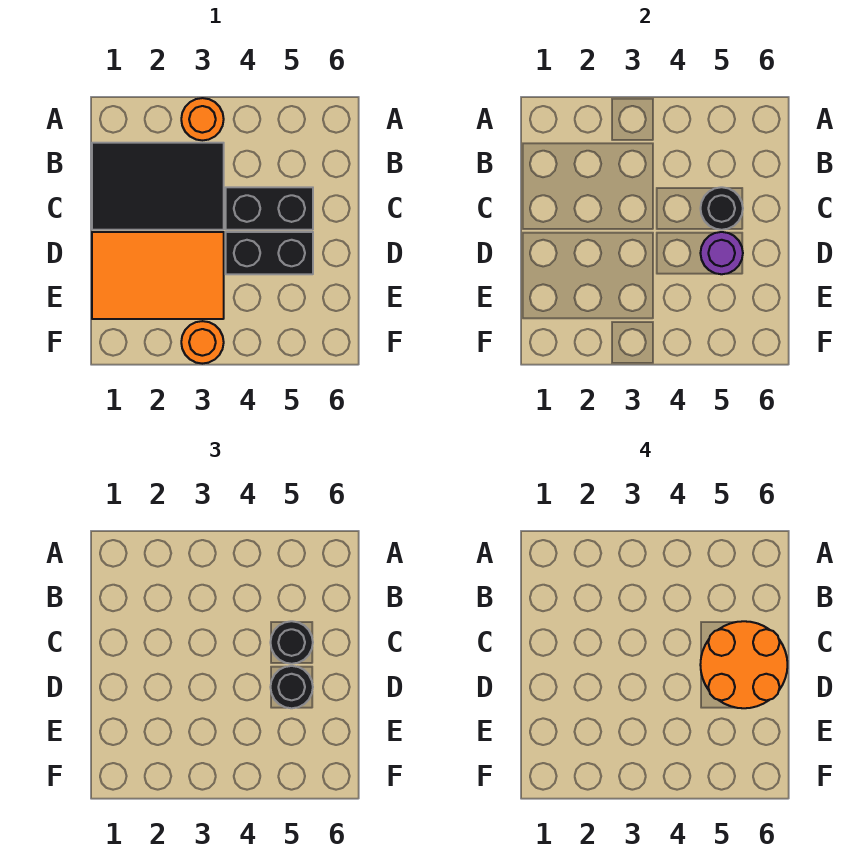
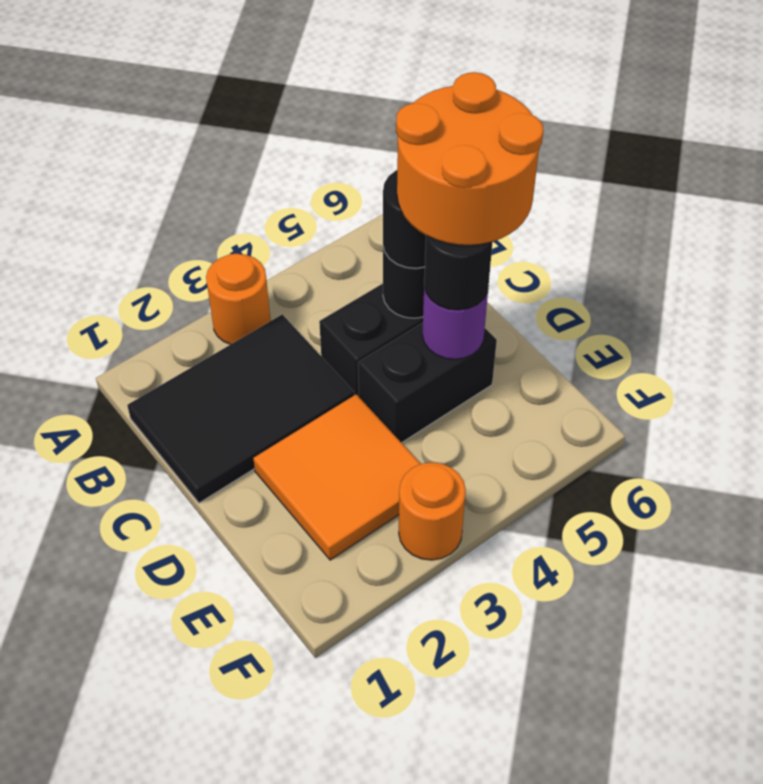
orange 2x3 tile [92,232,224,319] -> orange 2x2 tile [253,394,420,560]

